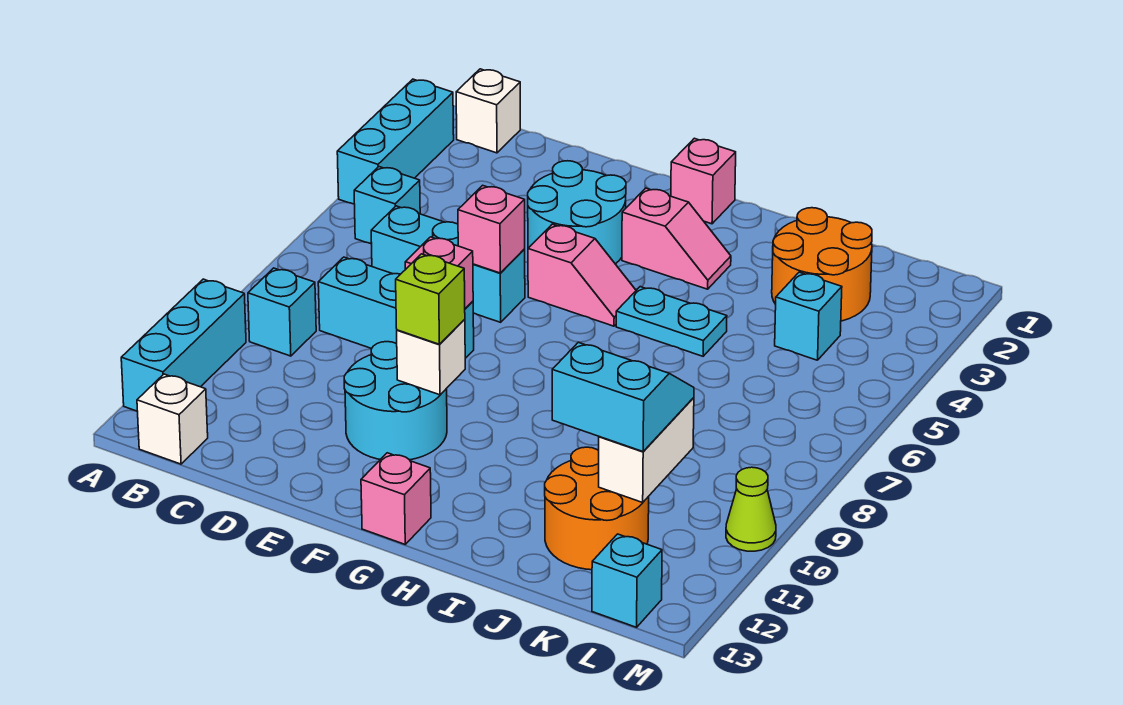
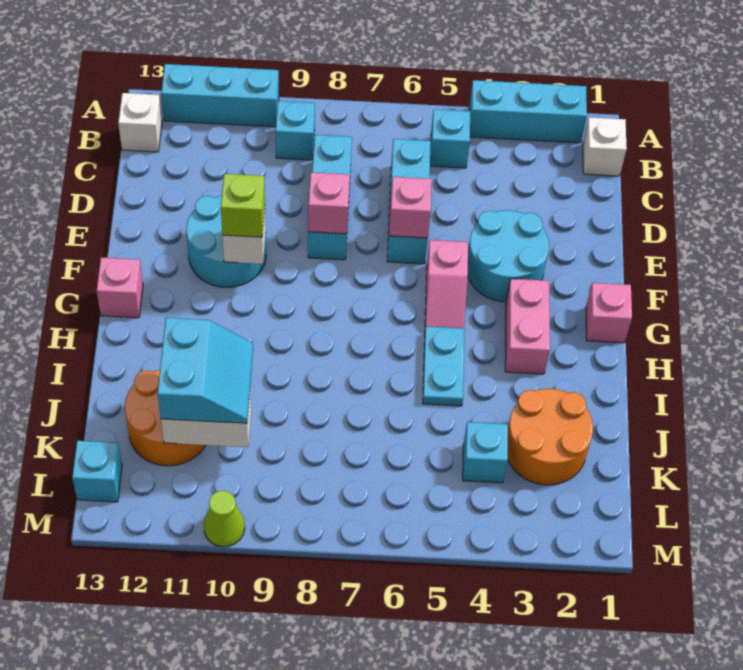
pink 1x2 slope [622,188,731,289] -> pink 1x2 brick [505,279,550,374]

